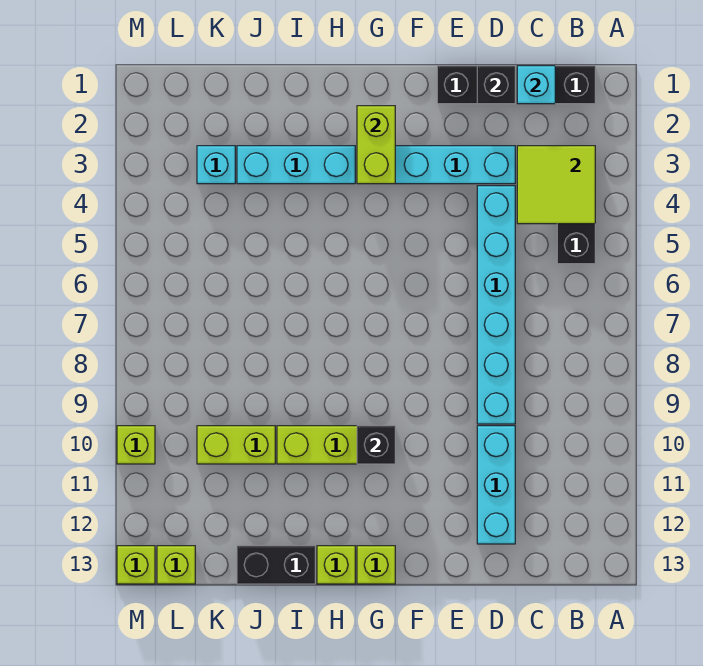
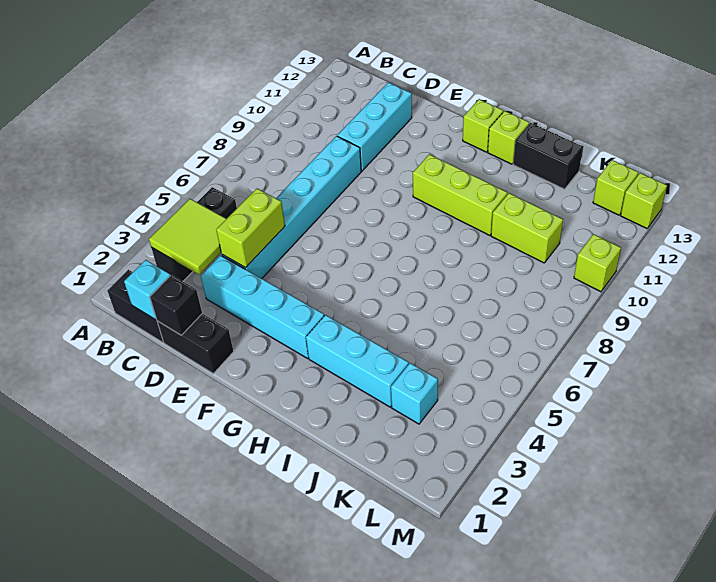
lime 1x2 brick [357,106,395,184] -> lime 1x2 brick moved to [216,189,285,268]
black 1x1 brick [357,426,395,464] -> none

